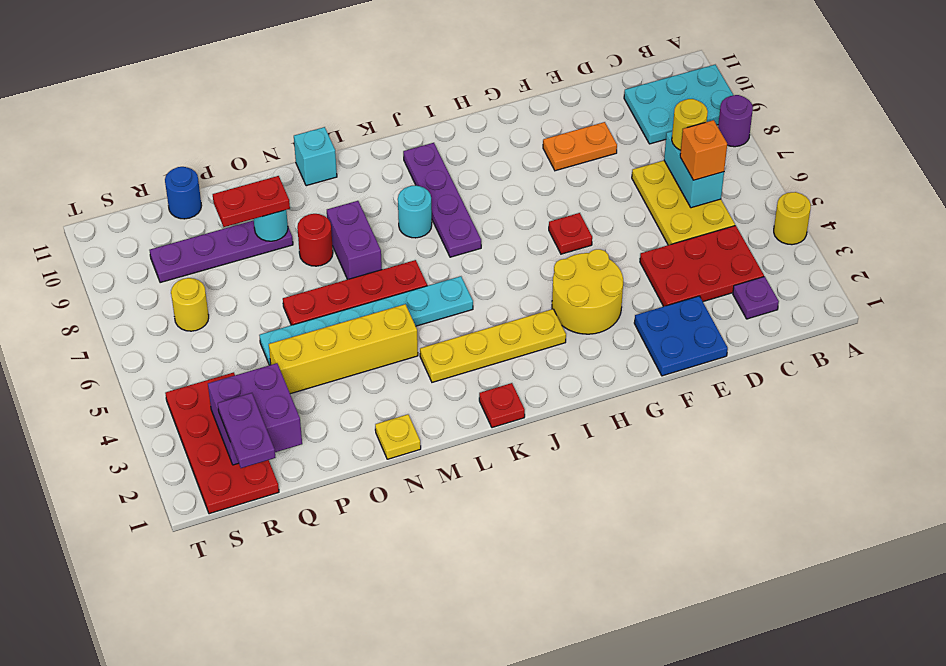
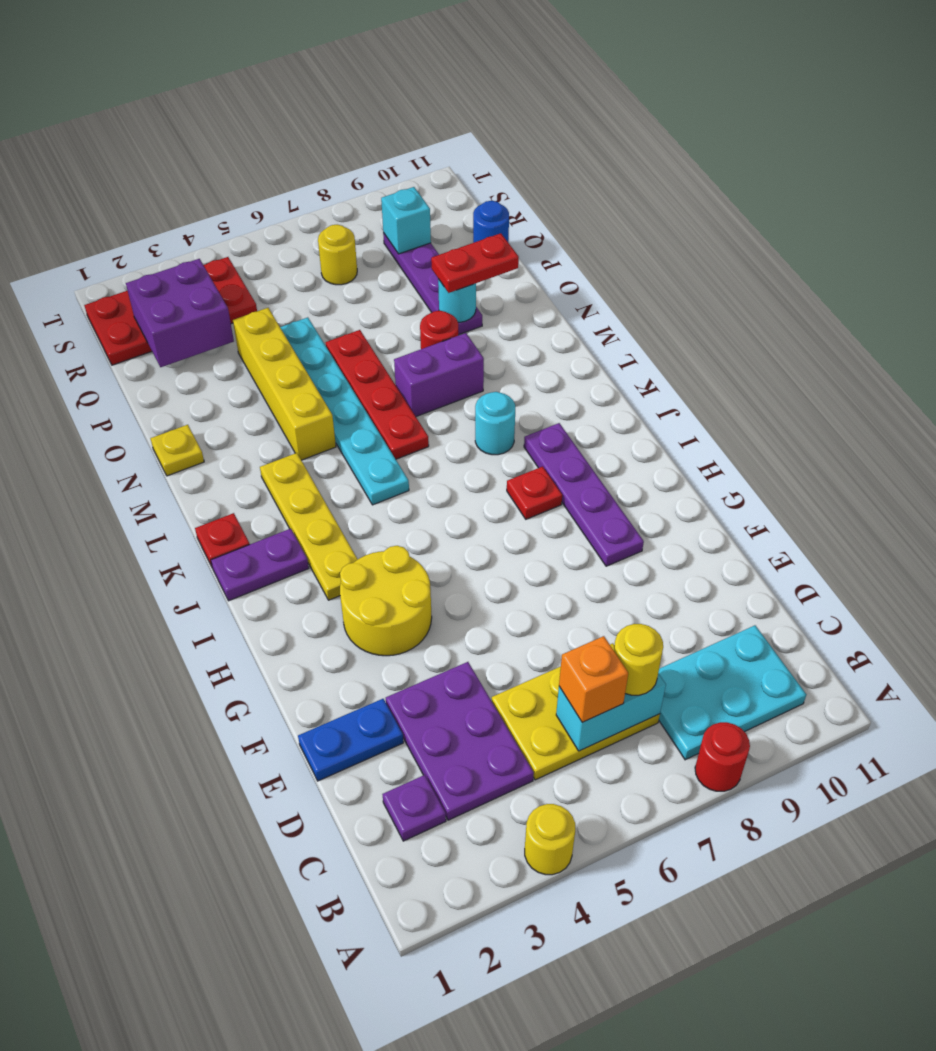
purple 1x1 round brick [718,95,753,147] -> red 1x1 round brick [695,722,750,791]
cyan 2x3 plate [624,65,733,144] -> cyan 2x3 plate turned to [658,625,806,760]
red 2x3 plate [640,226,764,307] -> purple 2x3 plate [386,662,534,820]
blue 2x2 plate [634,296,728,376] -> blue 1x2 plate [298,699,403,781]
orange 1x2 plate [543,122,617,171] -> none
red 1x1 plate [549,213,592,254] -> red 1x1 plate moved to [507,466,562,519]
purple 1x4 plate [403,143,481,257] -> purple 1x4 plate turned to [524,423,644,566]
cyan 1x1 brick [294,127,337,186] -> cyan 1x1 brick moved to [381,187,431,254]
red 1x2 plate [213,176,290,227] -> red 1x2 plate turned to [431,233,519,293]
purple 1x2 plate [218,393,276,468] -> purple 1x2 plate moved to [211,529,309,601]

